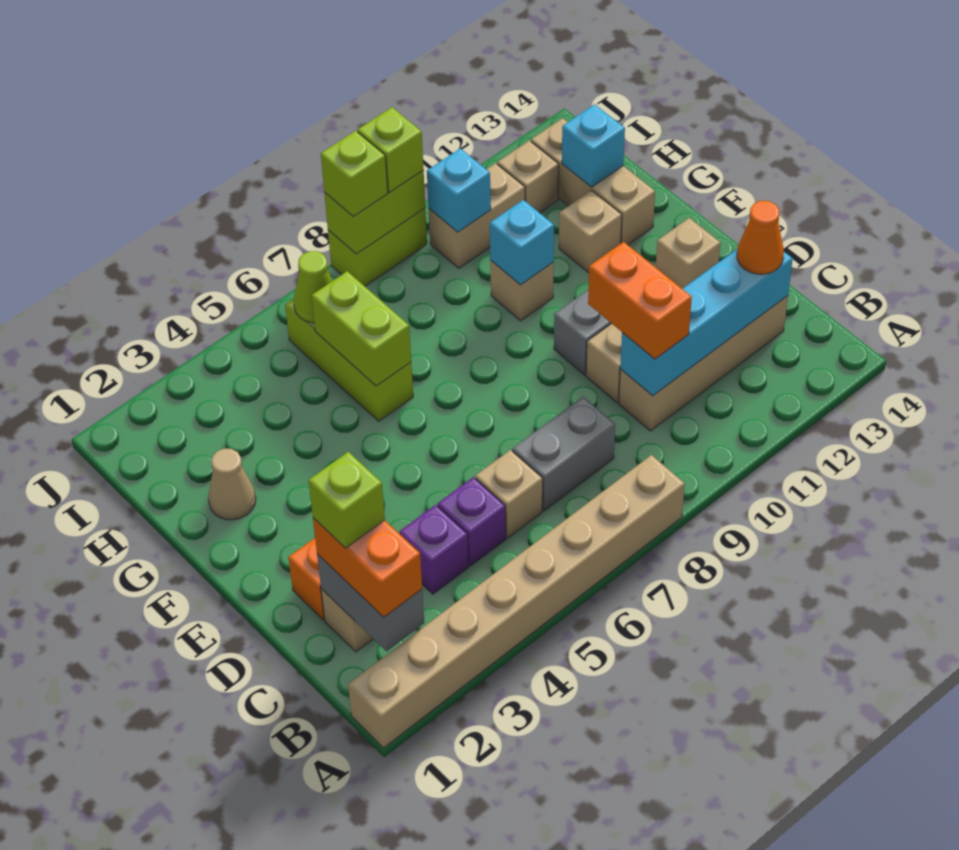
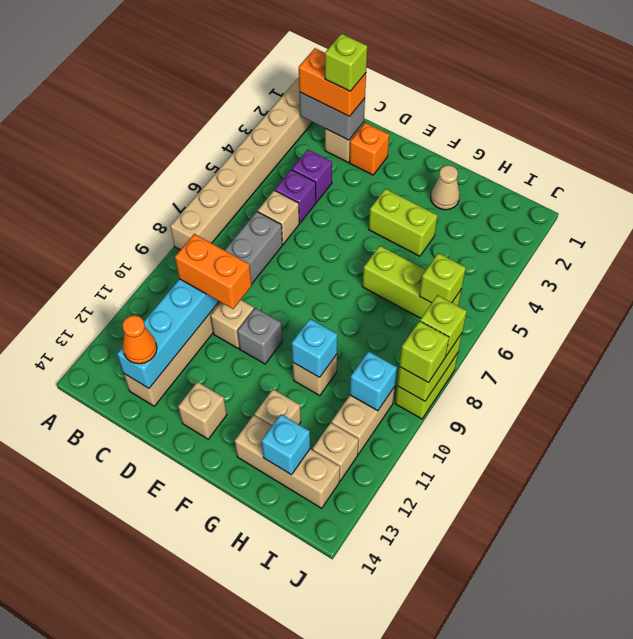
lime 1x2 brick [312,271,411,386] -> lime 1x2 brick moved to [369,189,437,256]
lime 1x1 cone [294,251,332,323] -> lime 1x1 brick [419,253,466,303]

